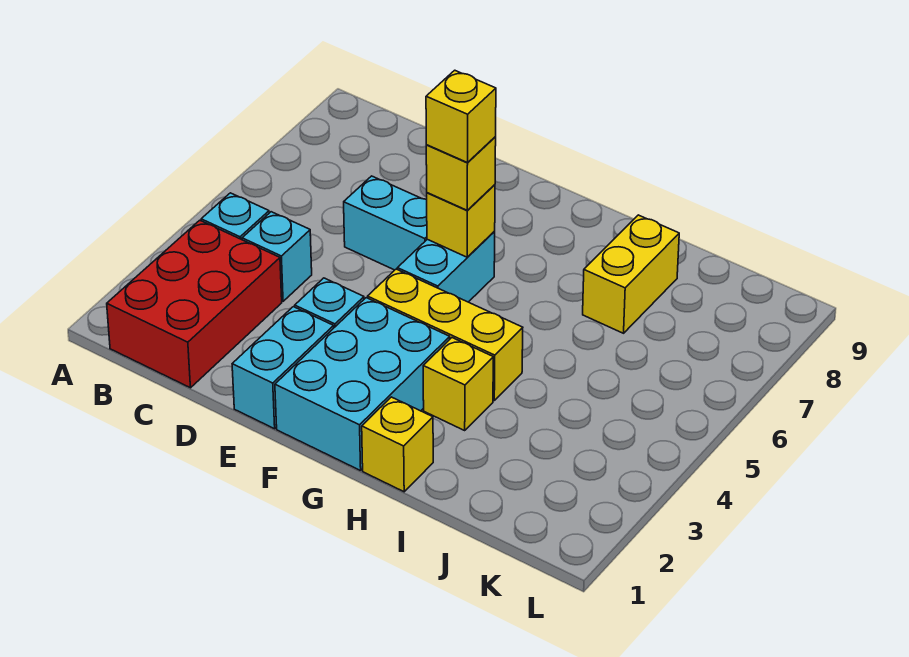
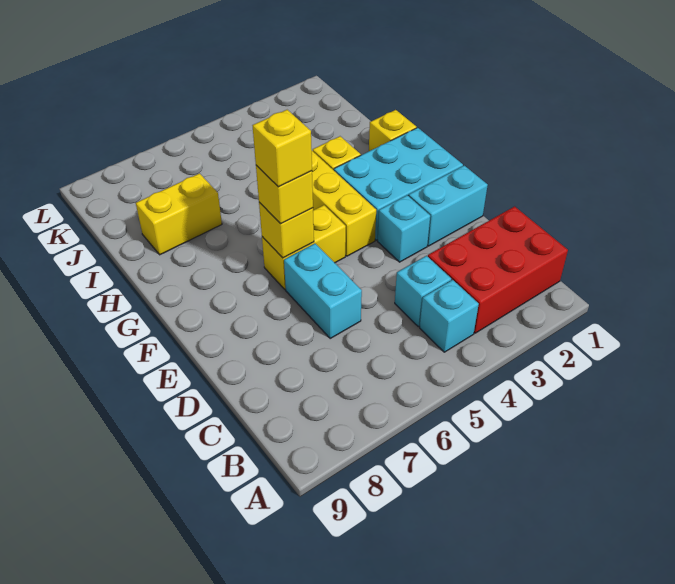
cyan 1x2 brick [397,232,495,302] -> yellow 1x2 brick [262,205,346,289]

